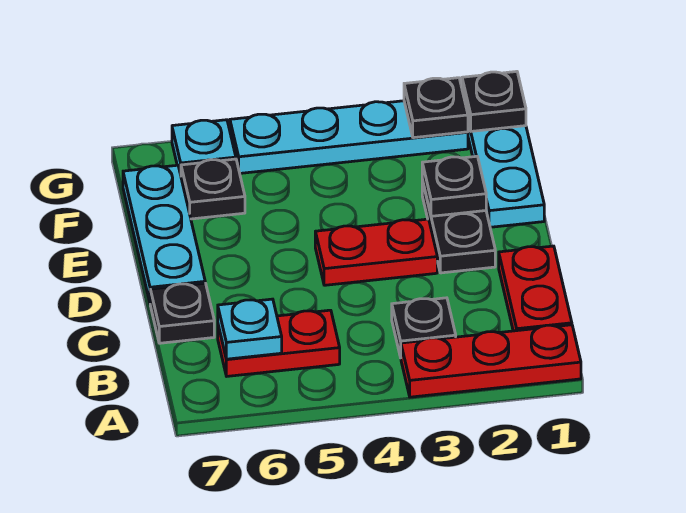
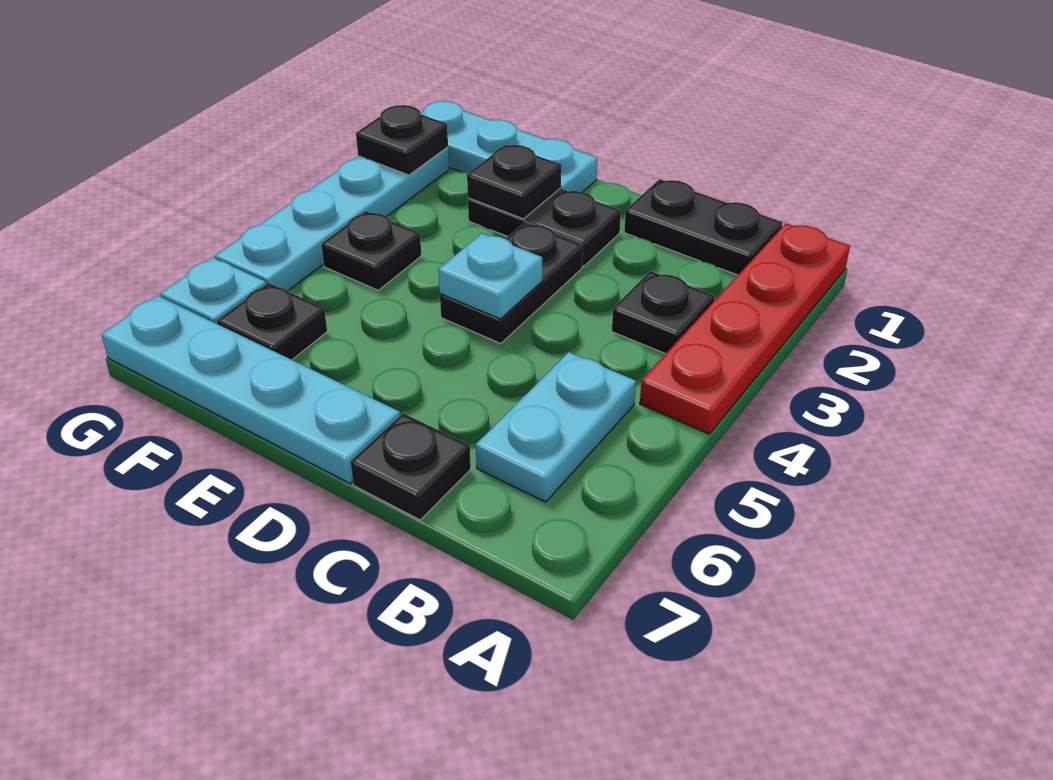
red 1x3 plate [401,325,581,397] -> red 1x4 plate [640,223,850,434]
red 1x2 plate [499,246,572,331] -> black 1x2 plate [624,179,783,275]
red 1x2 plate [218,310,340,376] -> cyan 1x2 plate [476,352,636,502]
cyan 1x1 plate [218,299,282,359] -> cyan 1x1 plate moved to [438,233,542,319]
red 1x2 plate [315,219,437,285] -> black 1x2 plate [440,223,583,344]
cyan 1x3 plate [123,165,205,302] -> cyan 1x4 plate [101,296,400,484]
black 1x1 plate [462,71,526,131] -> black 1x1 plate moved to [321,211,422,290]

